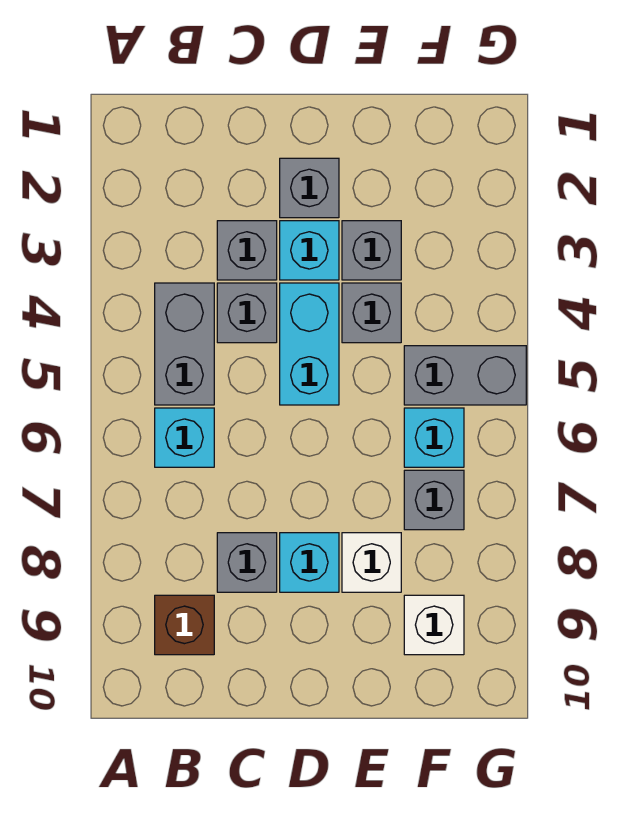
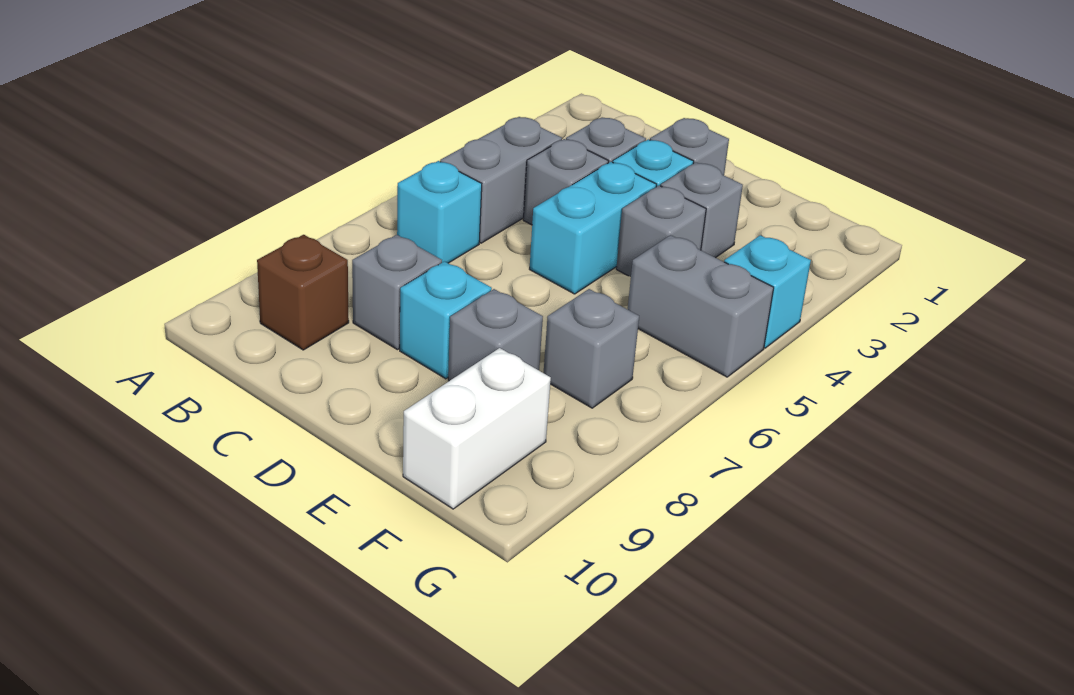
white 1x1 brick [342,533,401,592] -> grey 1x1 brick [448,289,543,381]
cyan 1x1 brick [404,408,464,467] -> cyan 1x1 brick moved to [724,235,811,348]
white 1x1 brick [404,595,464,655] -> white 1x2 brick [403,348,551,509]

